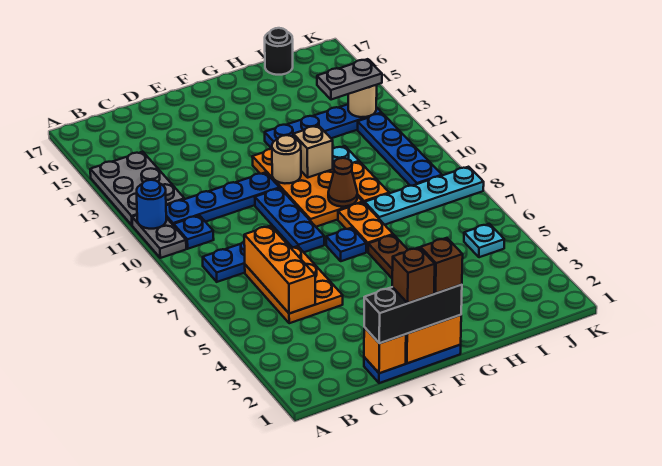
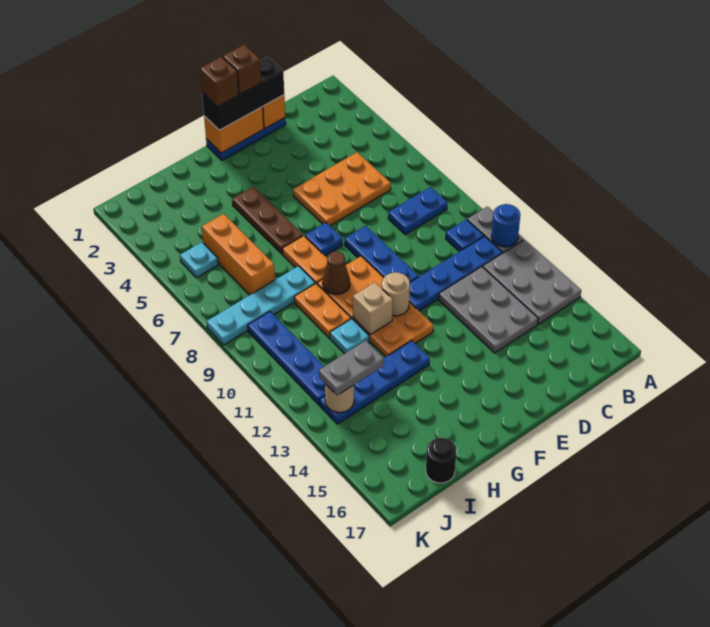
orange 2x3 plate [245,246,343,323] -> orange 2x3 plate turned to [293,152,391,226]
orange 1x3 brick [244,226,315,314] -> orange 1x3 brick moved to [202,214,275,295]
none -> grey 2x3 plate [439,267,538,353]

